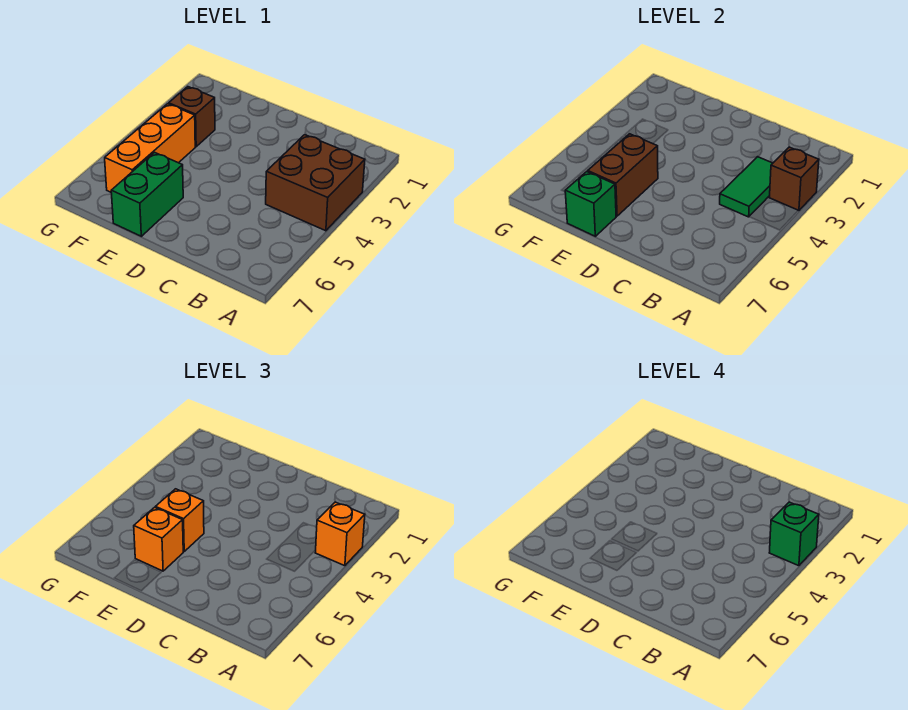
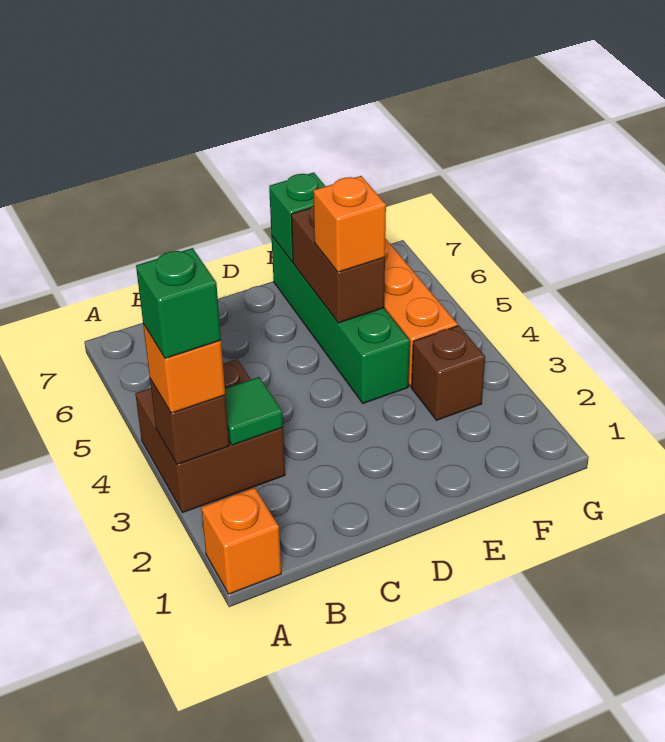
green 1x2 tile [720,157,773,217] -> green 1x1 tile [225,377,283,445]
green 1x2 brick [111,153,183,236] -> green 1x4 brick [272,236,410,403]
orange 1x1 brick [134,508,184,571] -> orange 1x1 brick moved to [201,488,281,594]

